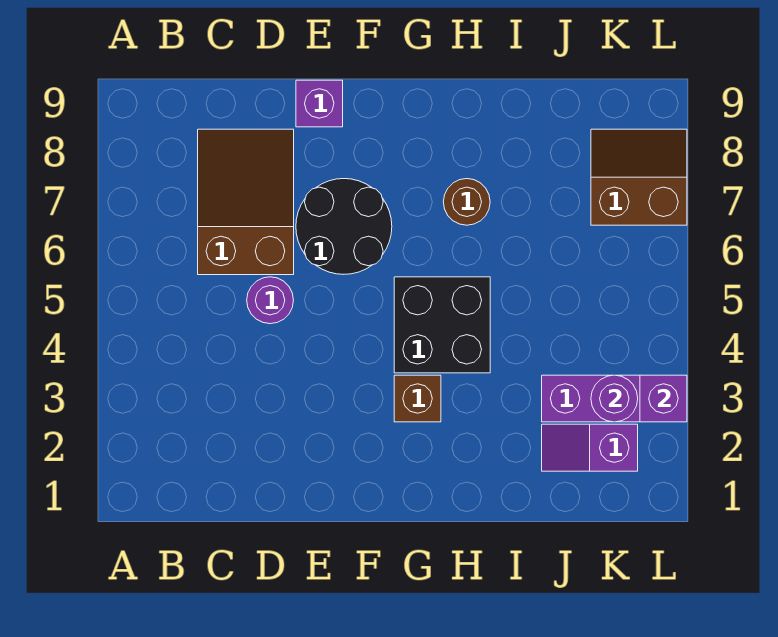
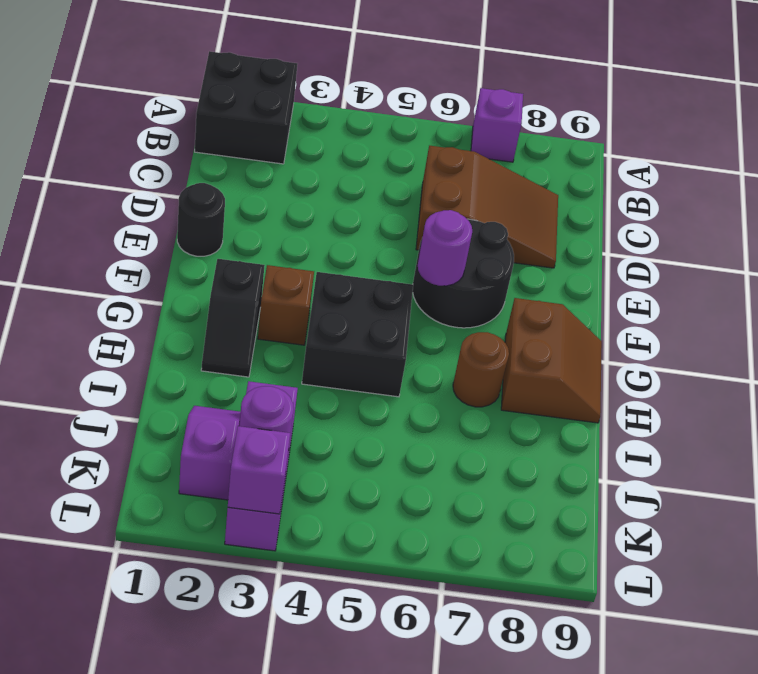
none -> black 2x2 brick [195,51,297,164]
purple 1x1 round brick [247,277,294,324] -> purple 1x1 round brick moved to [418,210,472,286]
none -> black 1x1 round brick [177,183,225,256]
purple 1x1 brick [296,80,343,127] -> purple 1x1 brick moved to [471,88,523,162]
none -> black 1x2 slope [201,259,265,377]
brown 2x2 slope [591,129,687,225] -> brown 2x2 slope moved to [501,298,602,423]

